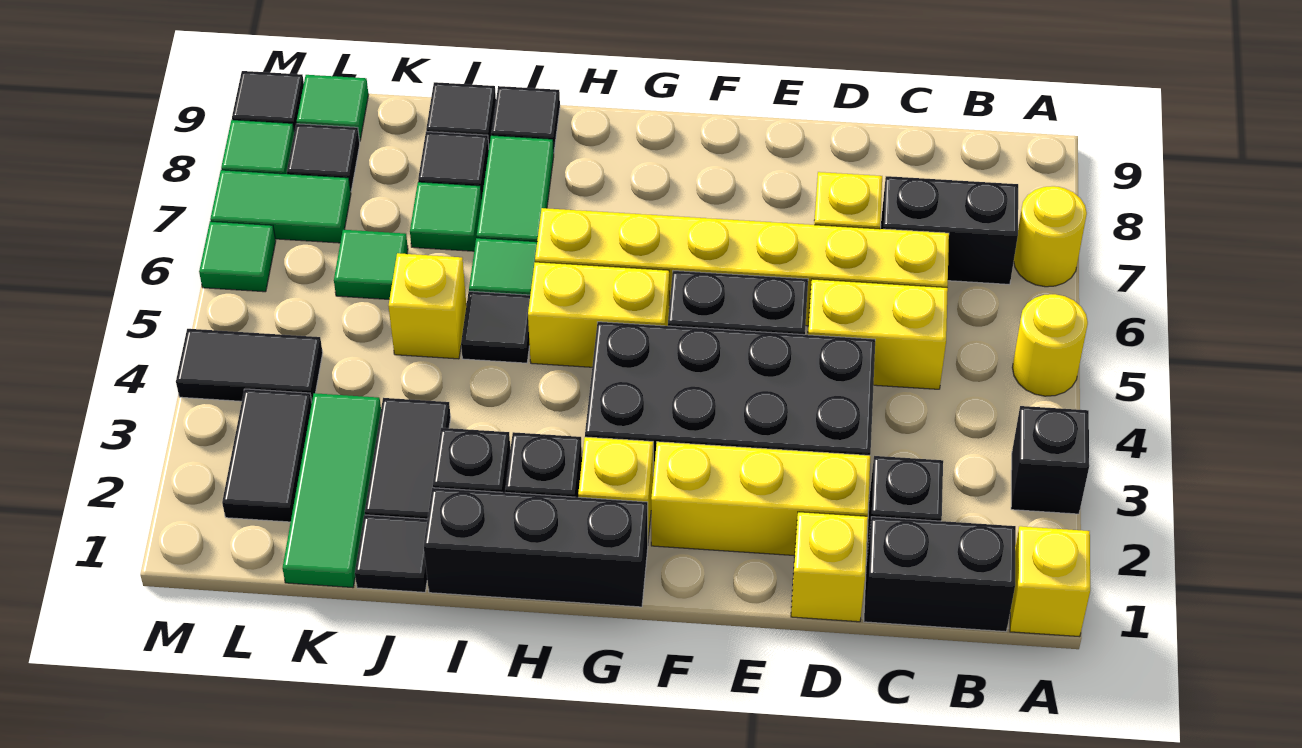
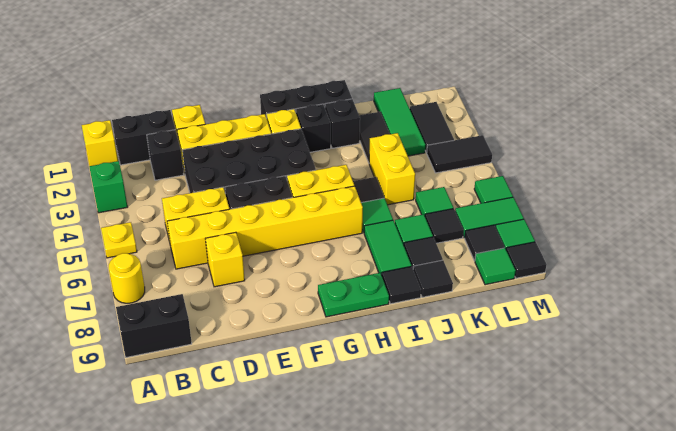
black 1x1 brick [1011,406,1089,514] -> green 1x1 brick [89,161,128,213]
yellow 1x1 round brick [1012,294,1088,396] -> yellow 1x1 plate [101,222,137,258]
black 1x2 brick [881,176,1018,284] -> black 1x2 brick moved to [116,294,192,357]
none -> green 1x2 plate [318,273,389,317]
black 1x1 tile [355,515,427,592] -> black 1x1 tile moved to [425,209,463,243]
yellow 1x1 brick [389,253,466,359] -> yellow 1x2 brick [369,133,415,205]

